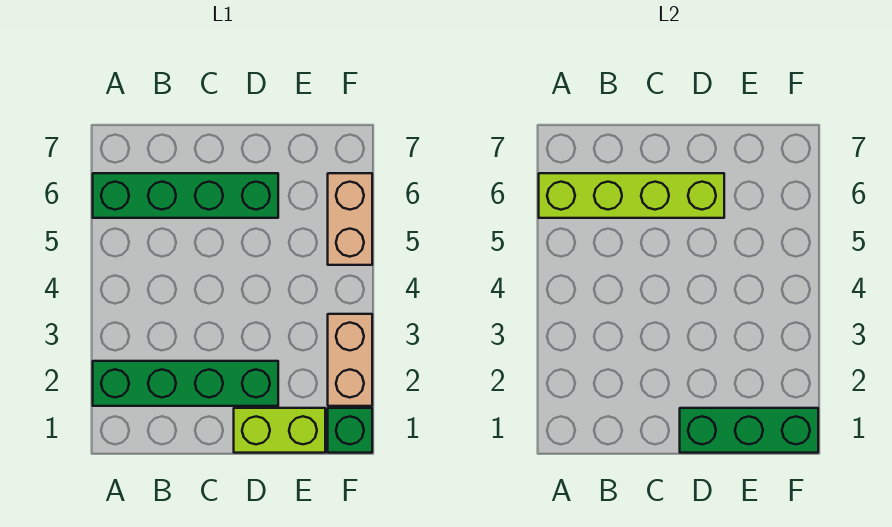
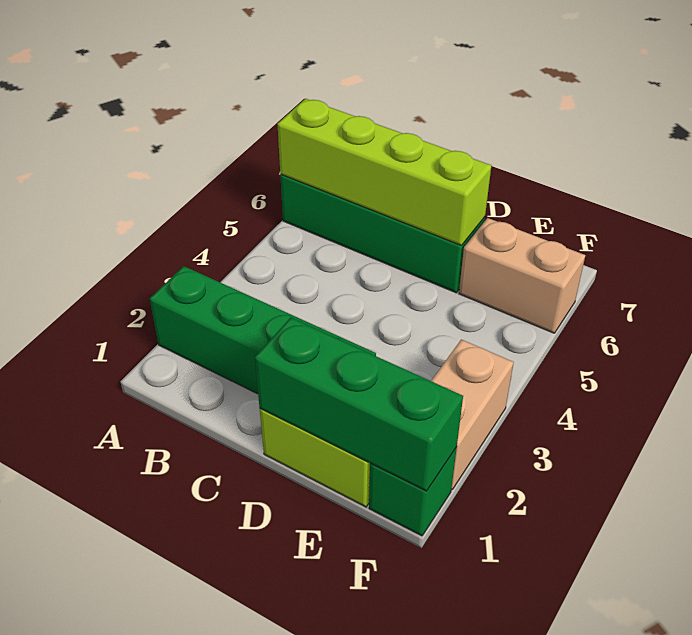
tan 1x2 brick [328,173,372,265] -> tan 1x2 brick turned to [459,218,585,333]

